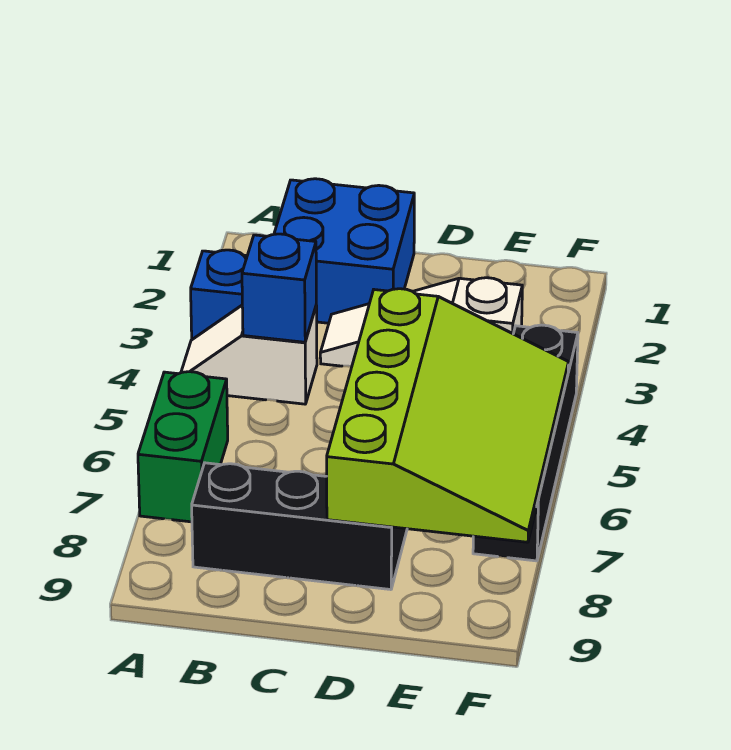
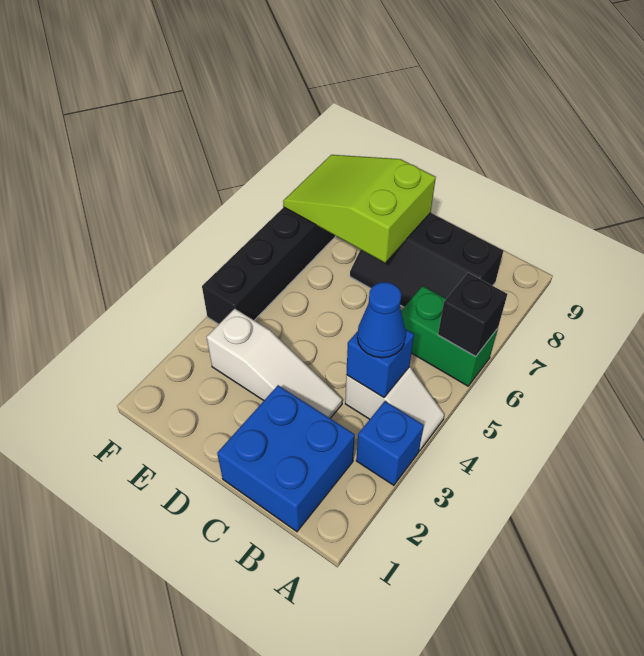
green 1x2 brick [138,372,228,522] -> green 1x2 brick turned to [401,286,498,386]
none -> black 1x1 brick [438,273,507,357]
none -> blue 1x1 cone [357,282,406,358]
lime 3x4 slope [327,289,569,542] -> lime 2x3 slope [283,155,436,263]

